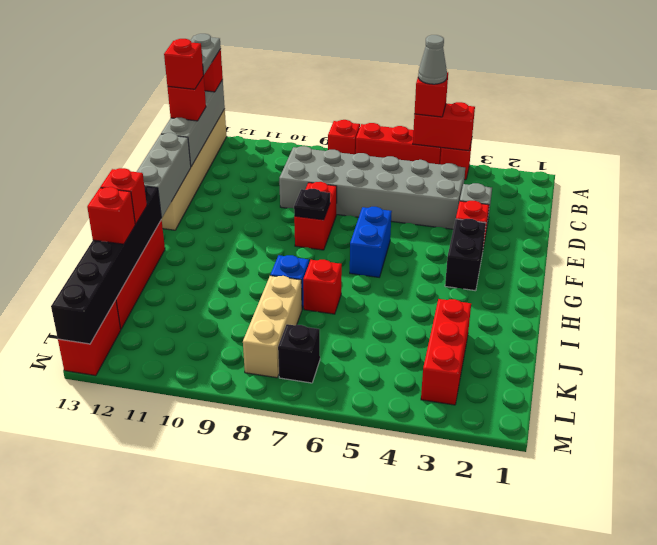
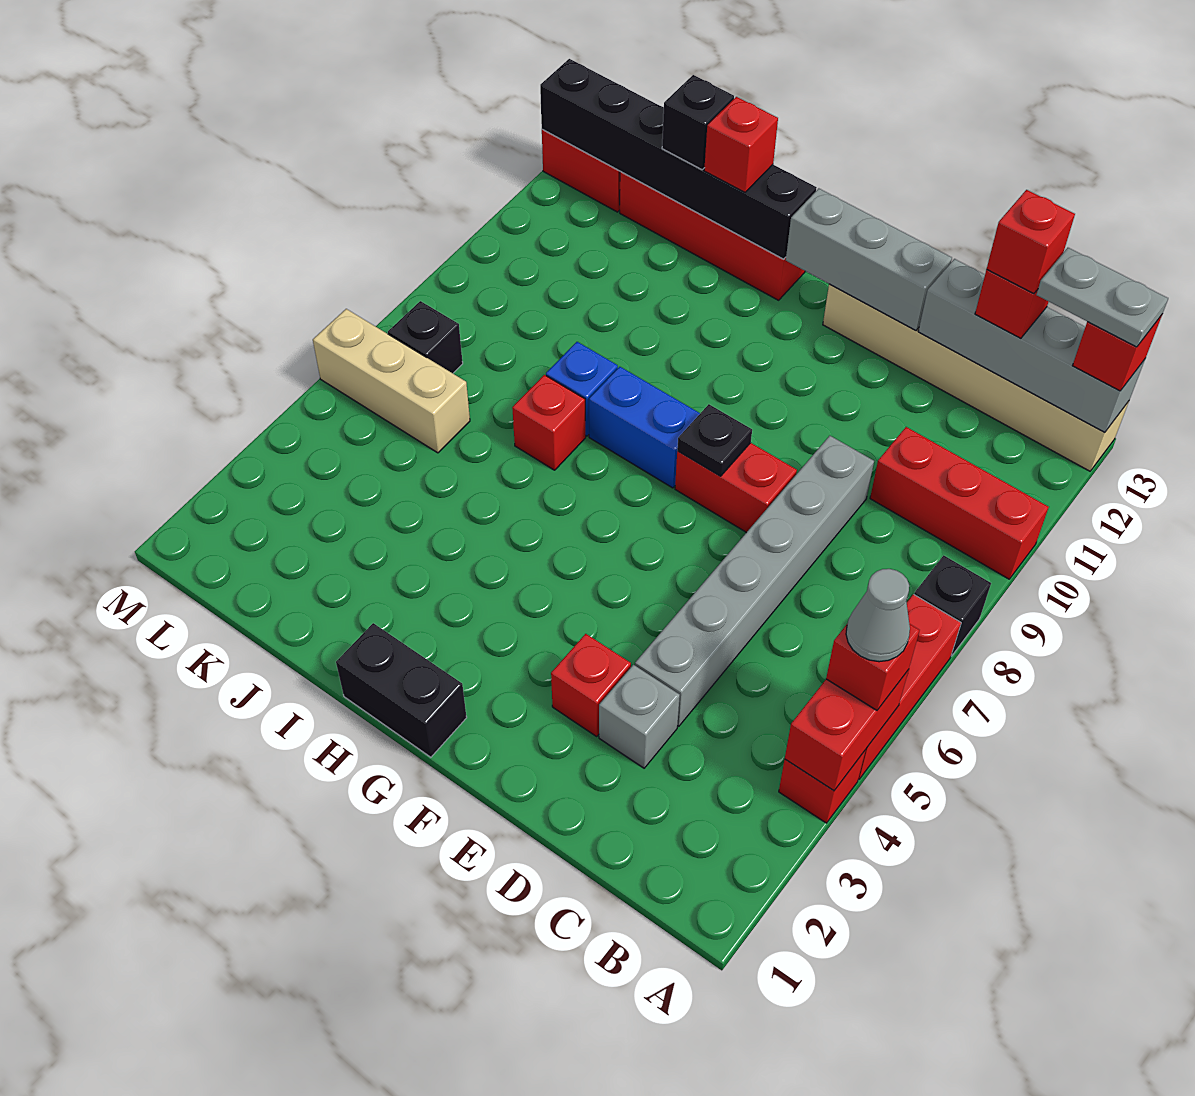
red 1x1 brick [328,120,360,154] -> black 1x1 brick [914,555,991,656]
grey 2x6 brick [279,146,465,229] -> grey 1x6 brick [635,436,874,726]
black 1x2 brick [445,219,486,291] -> black 1x2 brick moved to [336,623,467,757]
blue 1x2 brick [350,207,392,277] -> blue 1x2 brick moved to [589,367,700,488]
red 1x3 brick [421,299,471,405] -> red 1x3 brick moved to [870,427,1049,579]
tan 1x3 brick [243,276,302,378] -> tan 1x3 brick moved to [313,309,470,453]
red 1x1 brick [87,187,135,244] -> black 1x1 brick [662,75,734,170]

